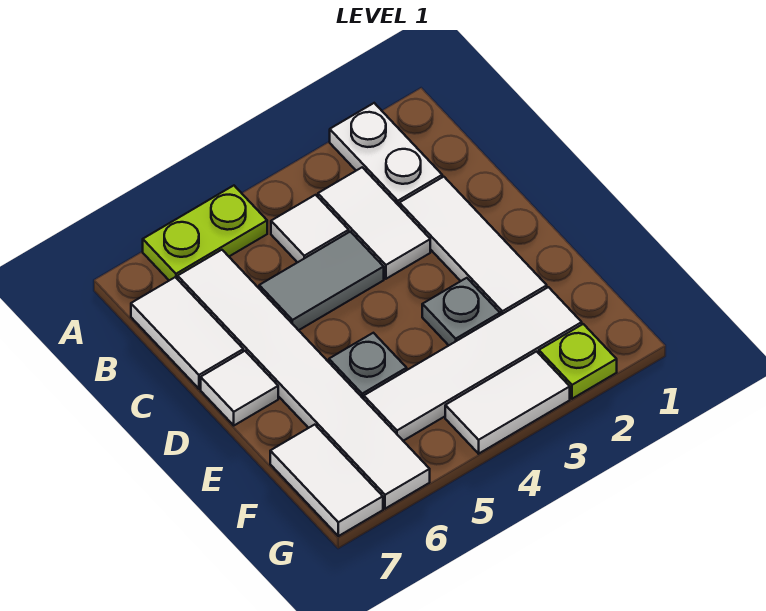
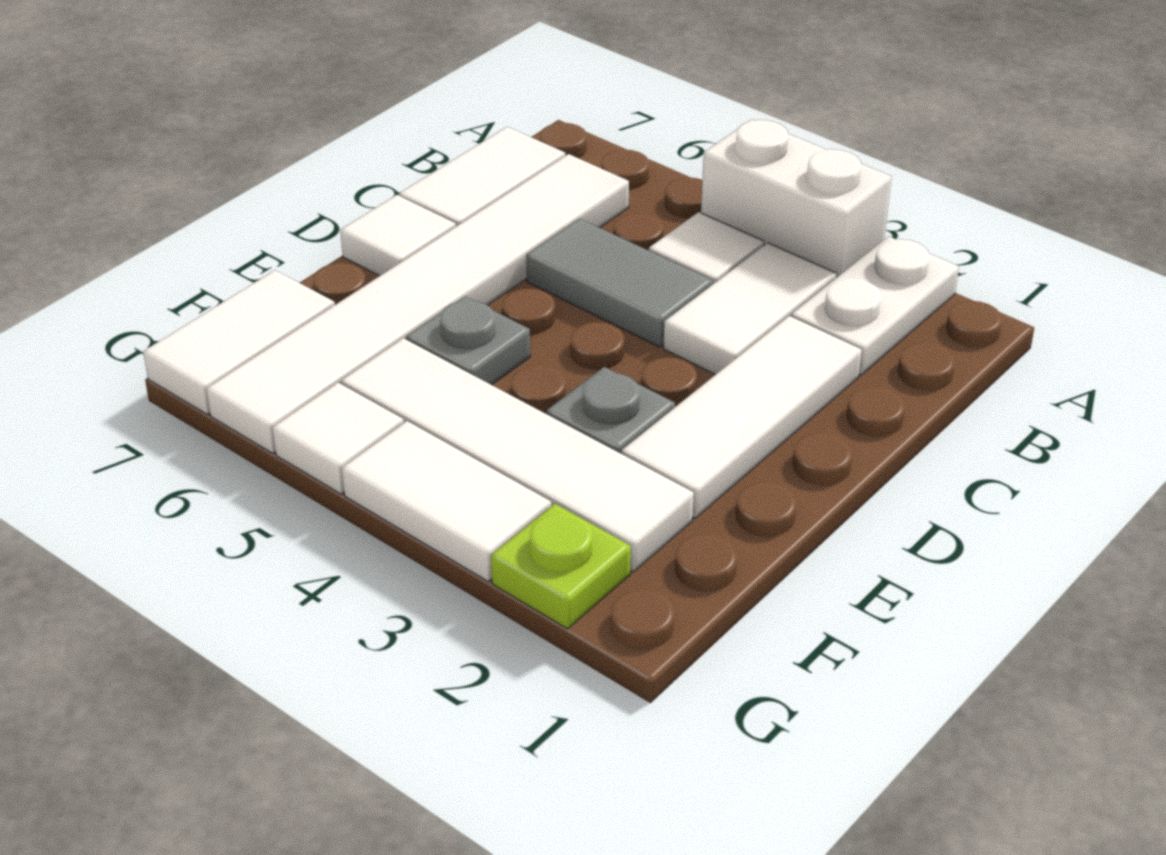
none -> white 1x2 brick [701,119,892,278]
lime 1x2 plate [143,186,267,280] -> none
none -> white 1x1 tile [273,383,404,494]

